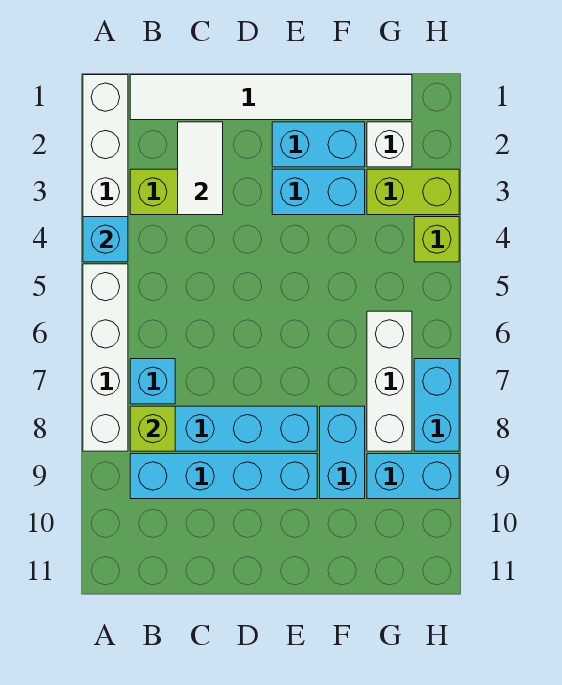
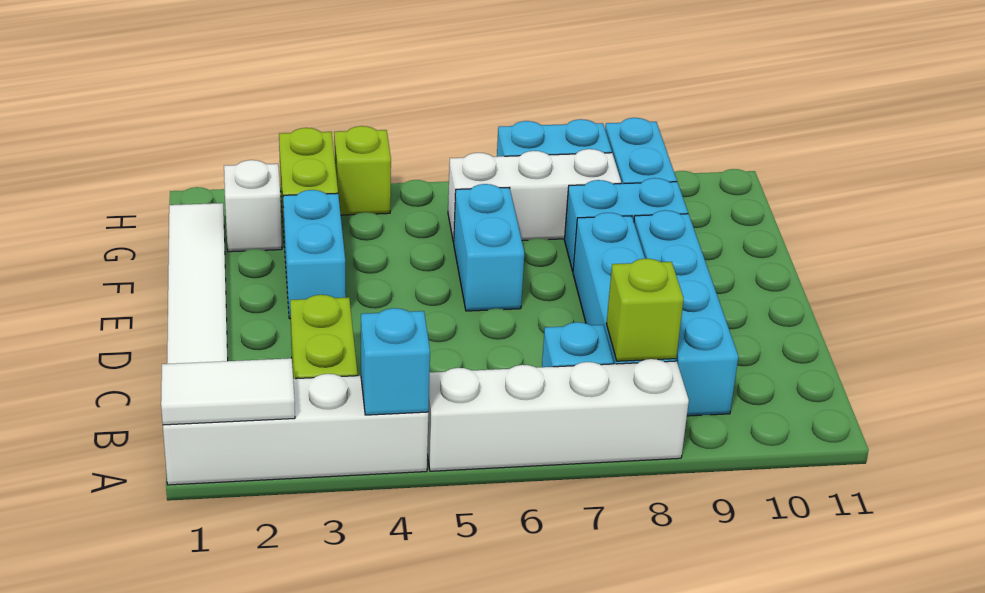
white 1x2 tile [178,122,223,215] -> white 1x2 tile moved to [161,358,295,425]
cyan 1x2 brick [272,122,365,167] -> cyan 1x2 brick moved to [454,184,524,311]

